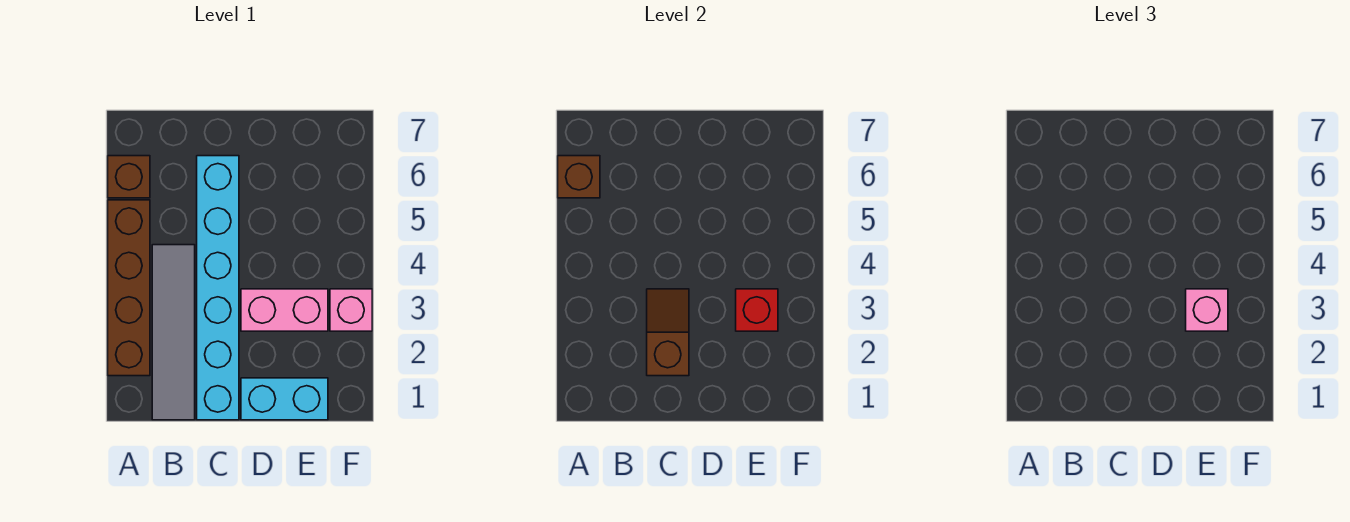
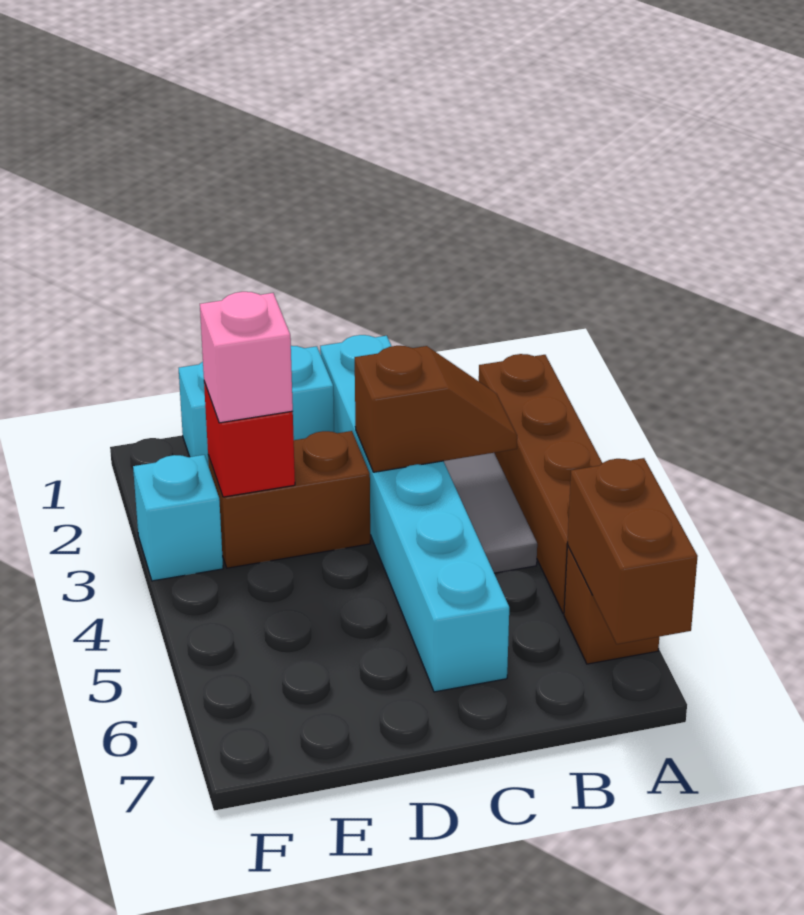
brown 1x1 brick [558,156,600,198] -> brown 1x2 brick [567,458,698,644]
brown 1x2 slope [647,289,689,376] -> brown 1x2 slope turned to [355,346,517,472]
pink 1x2 brick [241,289,328,331] -> brown 1x2 brick [208,431,370,568]
pink 1x1 brick [330,289,372,331] -> cyan 1x1 brick [133,455,223,581]

